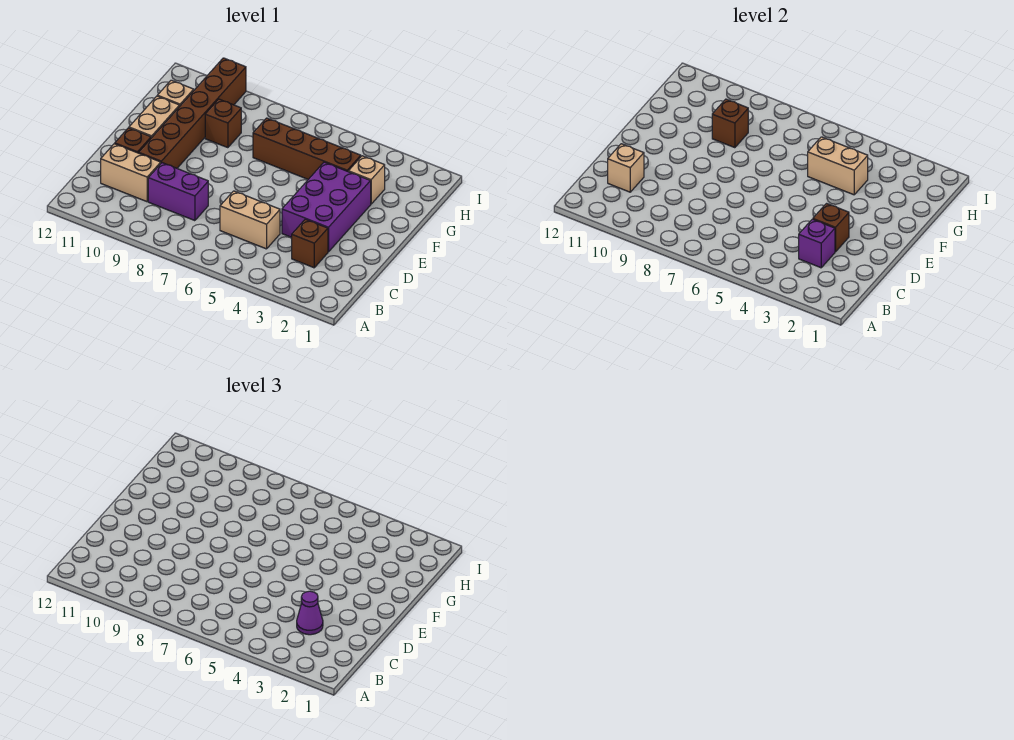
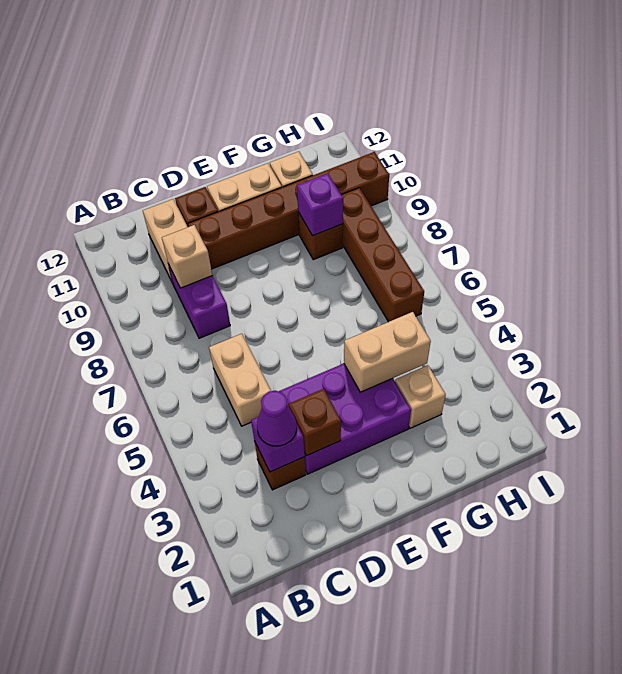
tan 1x1 brick [608,144,644,192] -> tan 1x1 brick moved to [162,225,212,288]
brown 1x4 brick [253,118,361,179] -> brown 1x4 brick moved to [342,188,424,322]
tan 1x2 brick [808,137,868,195] -> tan 1x2 brick turned to [344,312,431,392]
brown 1x1 brick [712,99,748,148] -> purple 1x1 brick [297,173,343,236]

